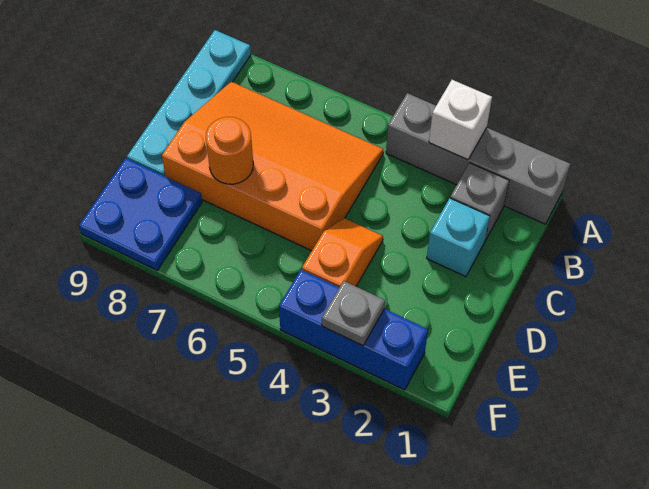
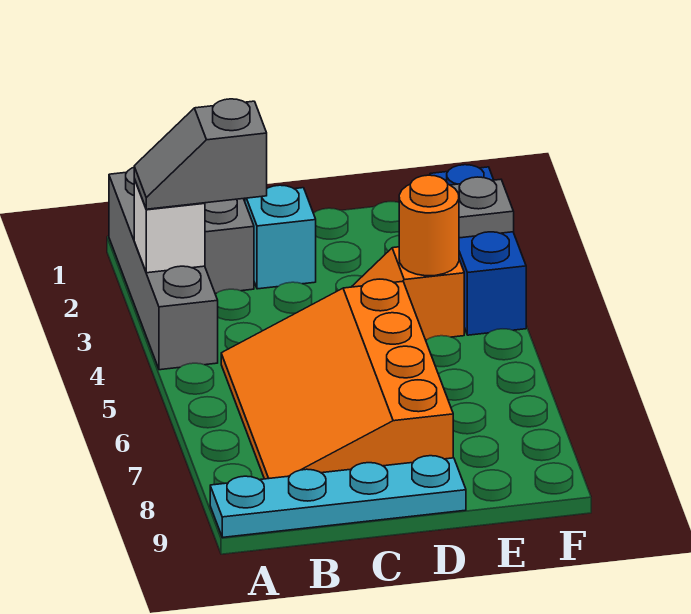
none -> grey 1x2 slope [134,99,267,209]
orange 1x1 round brick [206,117,253,184] -> orange 1x1 round brick moved to [399,175,459,276]
blue 2x2 plate [79,158,202,270] -> none

